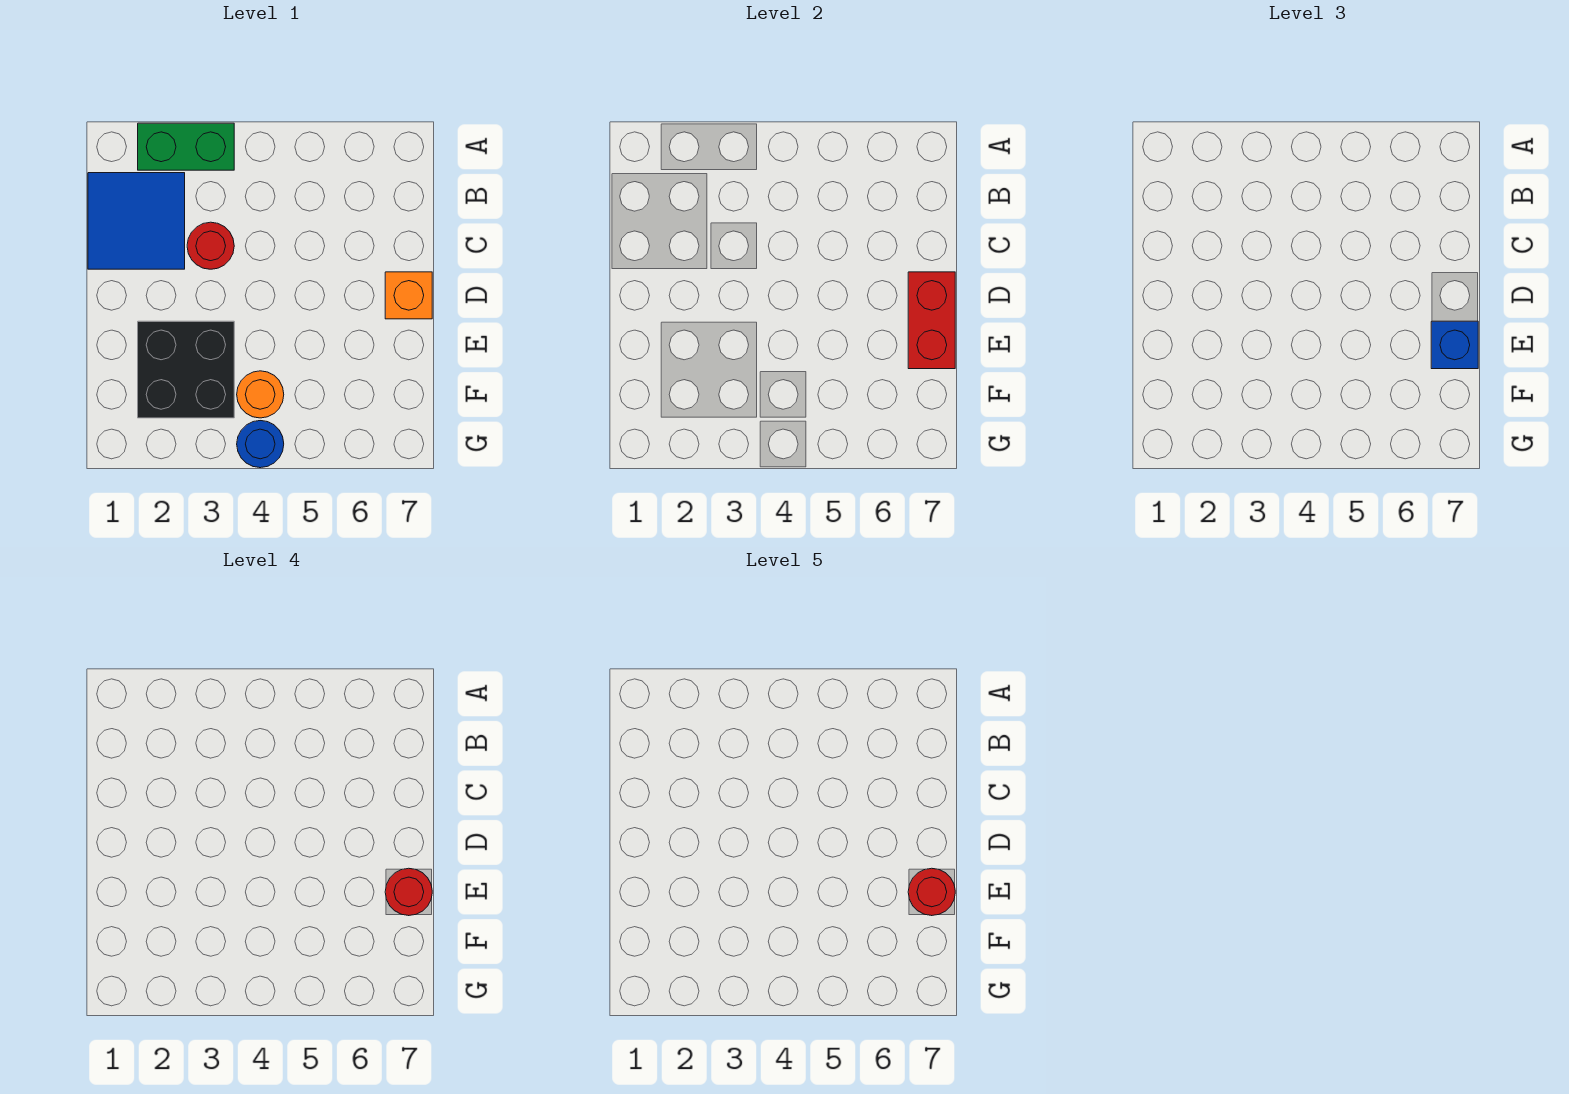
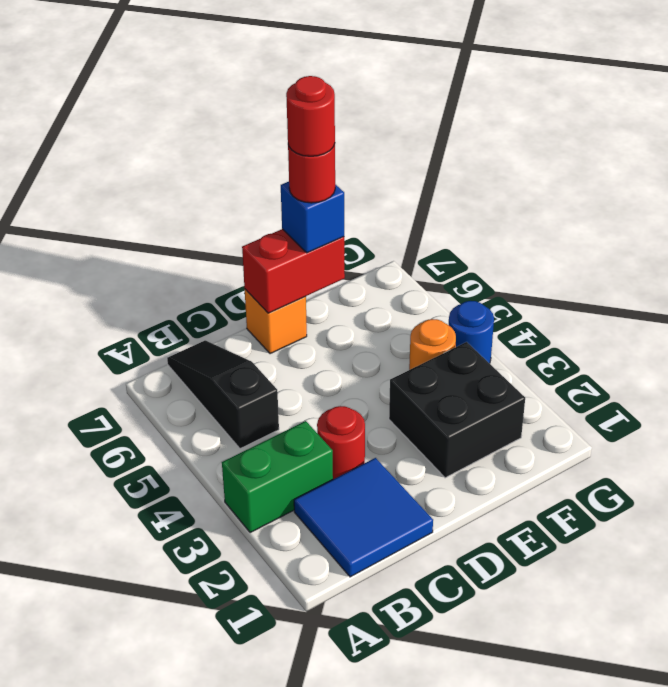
green 1x2 brick [138,123,234,170] -> green 1x2 brick turned to [222,421,333,533]
none -> black 1x3 slope [167,340,279,449]

